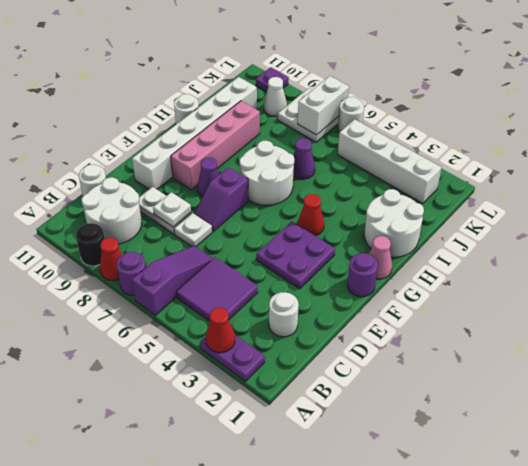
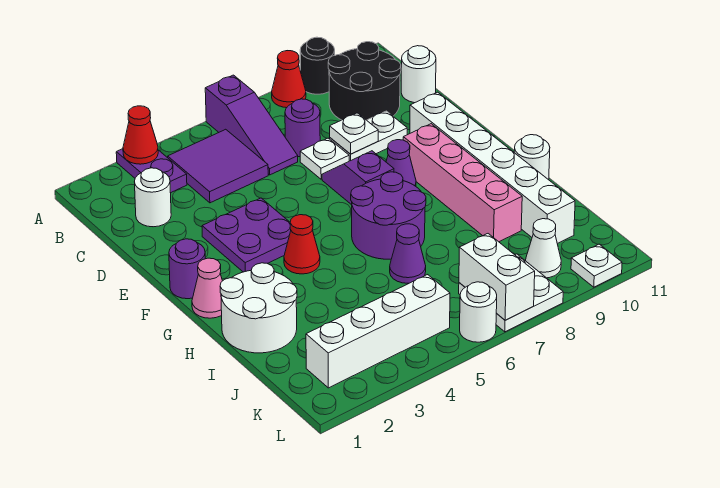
purple 1x2 plate [200,335,265,381] -> purple 1x2 plate turned to [116,149,187,193]
purple 1x1 round brick [117,252,146,296] -> purple 1x1 round brick moved to [285,99,320,157]
white 2x2 round brick [82,177,142,244] -> black 2x2 round brick [328,42,401,120]
white 2x2 round brick [240,141,294,205] -> purple 2x2 round brick [351,172,426,259]
purple 1x1 plate [256,67,289,92] -> white 1x1 plate [571,244,622,287]

